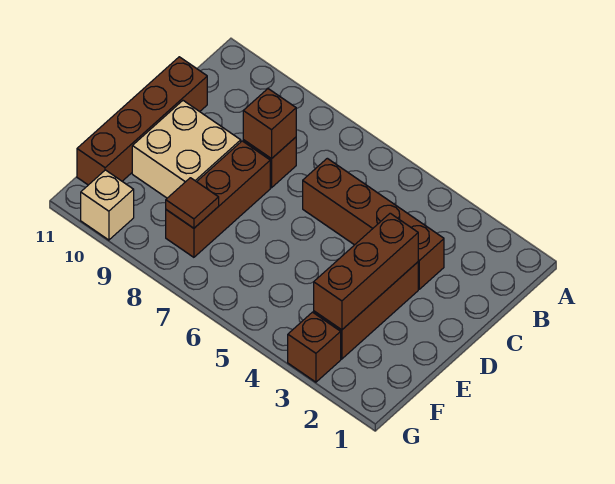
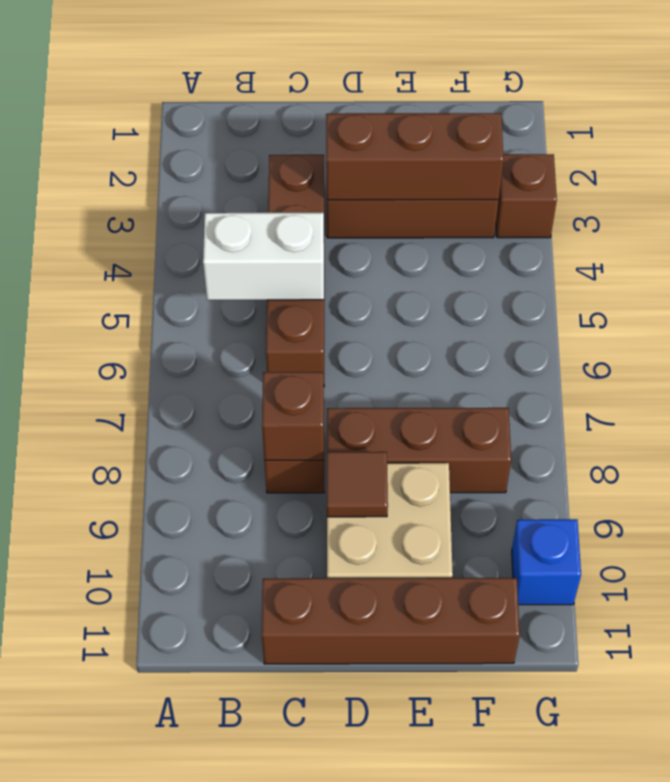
none -> white 1x2 brick [203,213,324,300]
brown 1x1 tile [166,178,219,228] -> brown 1x1 tile moved to [327,452,388,517]
tan 1x1 brick [81,170,134,240] -> blue 1x1 brick [512,519,581,605]

